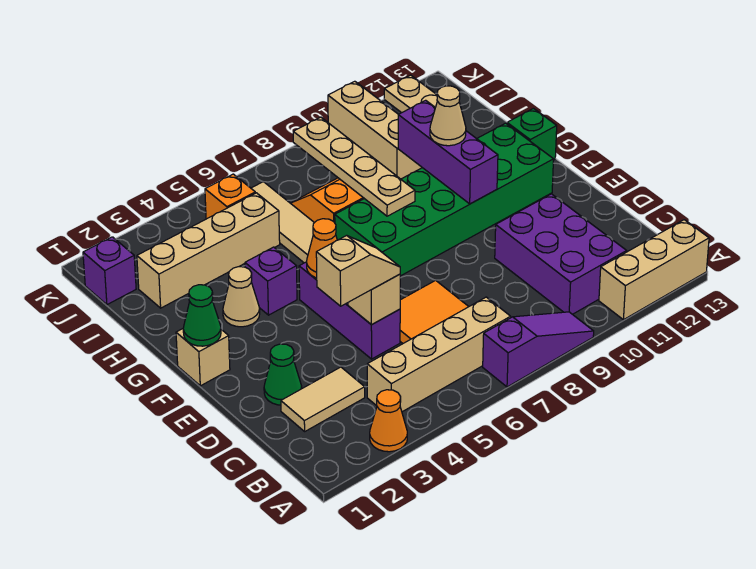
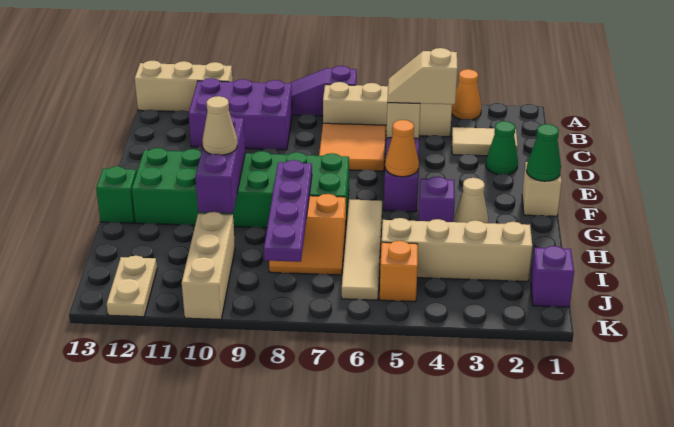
purple 2x3 brick [495,194,627,314] -> purple 2x3 brick turned to [189,78,292,150]
tan 1x4 plate [293,117,415,216] -> purple 1x4 plate [264,160,312,262]

